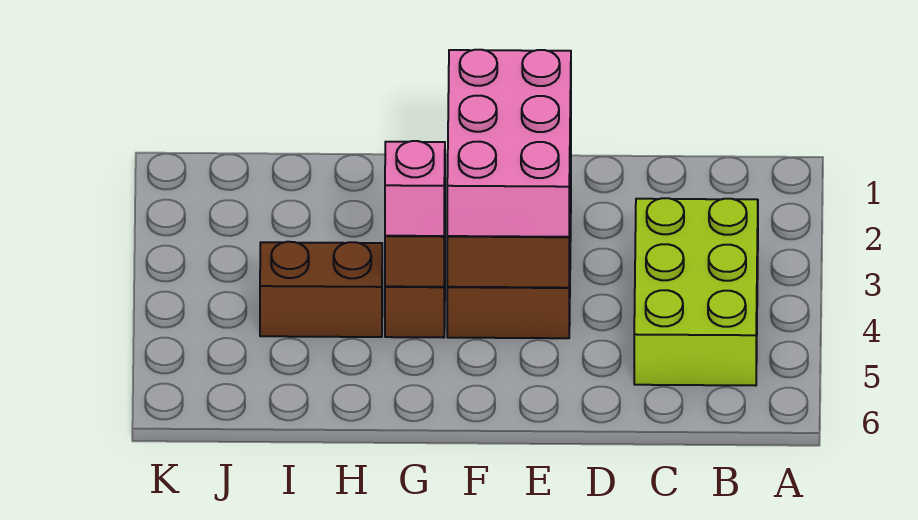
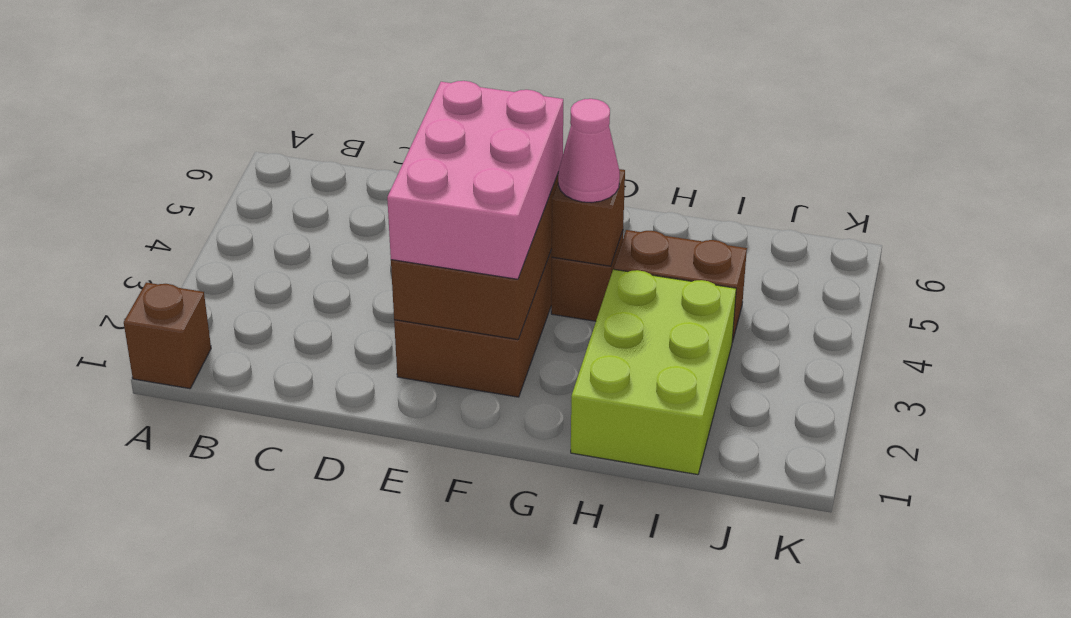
none -> brown 1x1 brick [124,283,211,389]
lime 2x3 brick [634,198,758,386] -> lime 2x3 brick moved to [571,269,736,475]
pink 1x1 brick [385,141,445,236] -> pink 1x1 cone [558,99,620,203]

